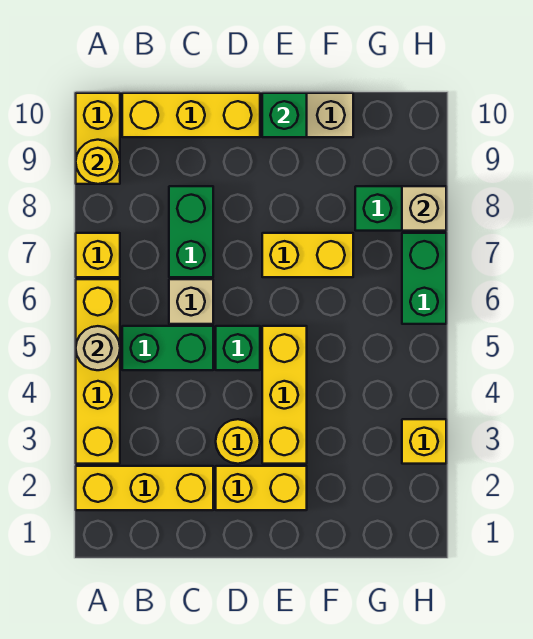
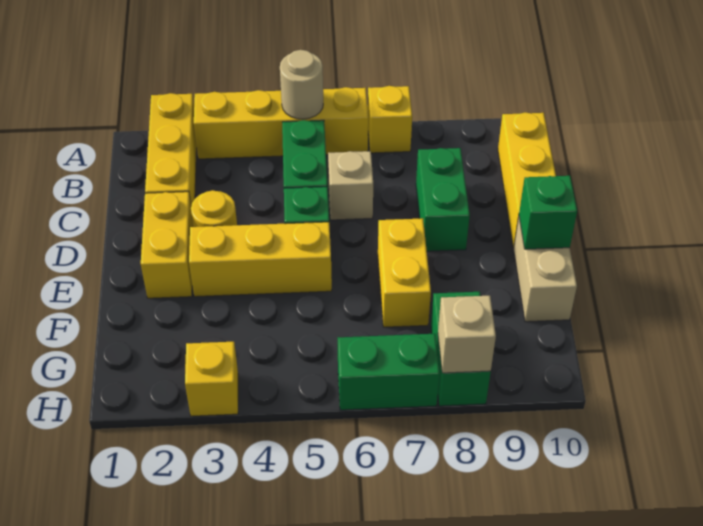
yellow 1x2 brick [76,93,120,184] -> none
yellow 1x1 round brick [76,140,120,184] -> none
green 1x2 brick [169,186,213,277] -> green 1x2 brick turned to [416,148,470,251]

